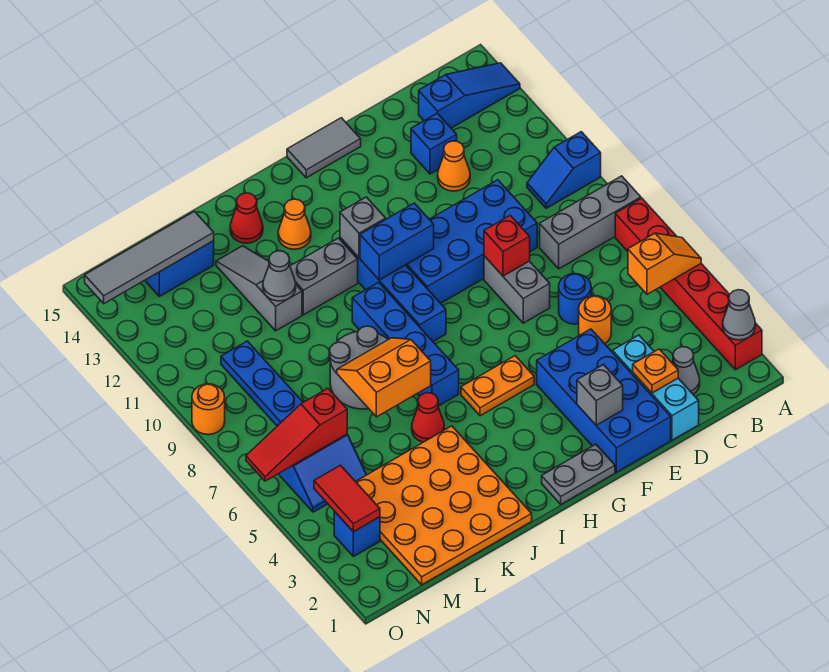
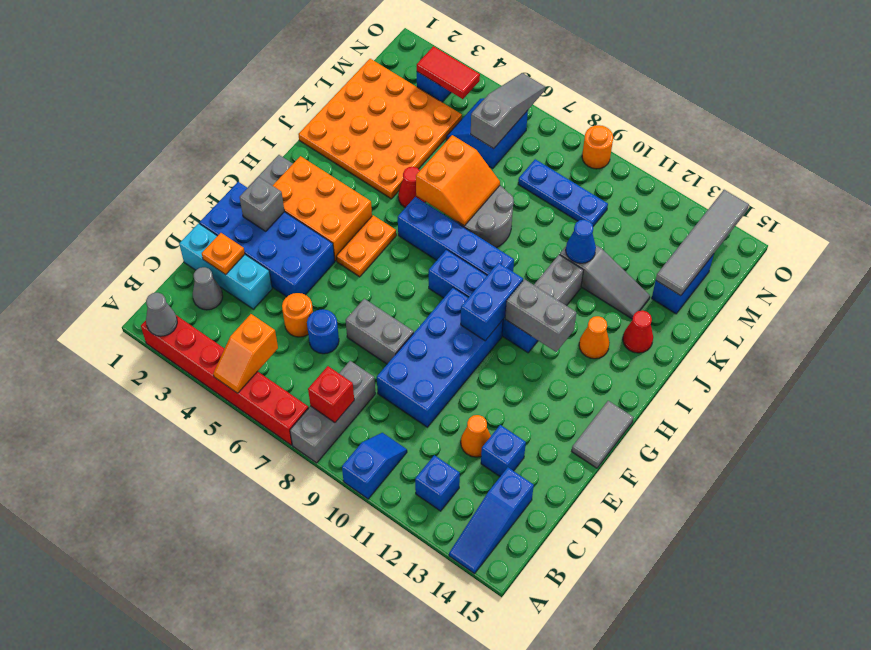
none -> blue 1x1 brick [415,455,460,511]
red 1x1 brick [484,215,530,276] -> red 1x1 brick moved to [308,366,354,423]
none -> orange 2x3 brick [273,156,372,261]
grey 1x1 brick [340,197,386,258] -> grey 1x2 brick [505,279,576,352]
grey 1x1 cone [263,251,296,301] -> blue 1x1 cone [566,220,596,263]
red 1x3 slope [246,388,347,481] -> grey 1x3 slope [471,73,545,149]

